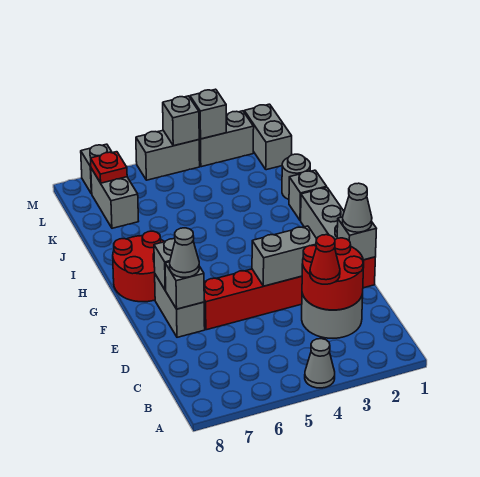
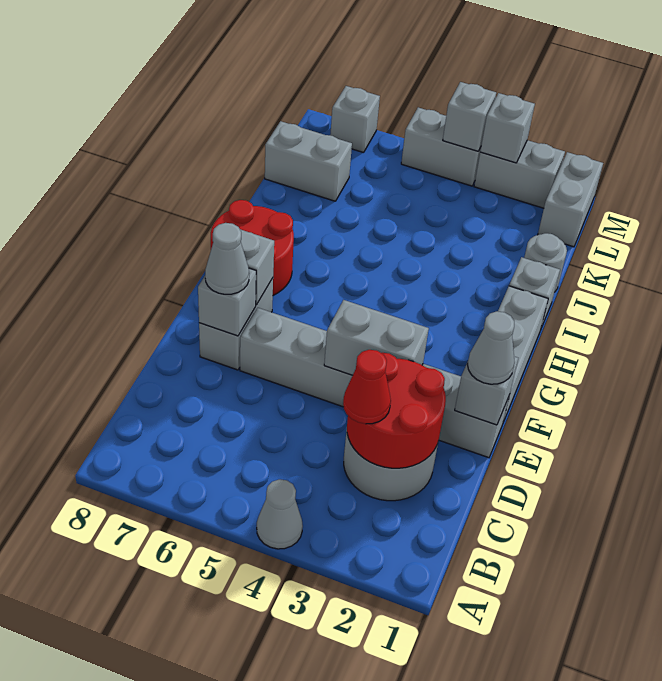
red 1x6 brick [204,257,375,330] -> grey 1x6 brick [240,308,509,458]
grey 1x2 brick [91,168,139,228] -> grey 1x2 brick turned to [265,121,352,201]
red 1x1 plate [91,152,127,183] -> none

